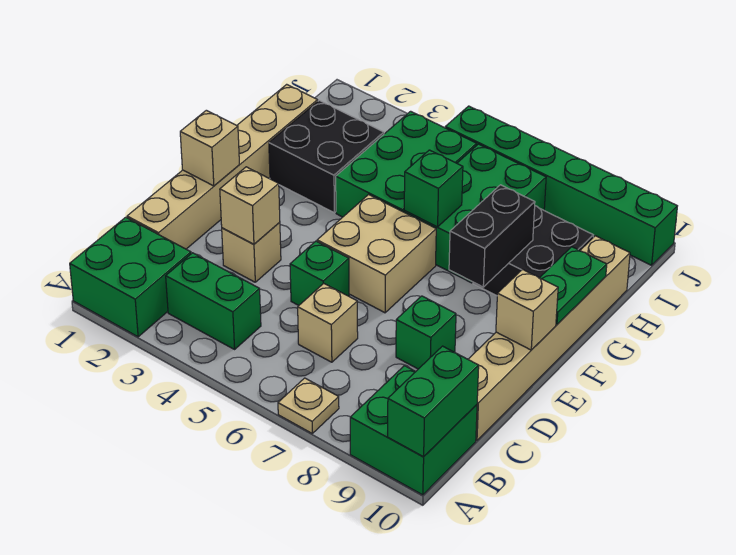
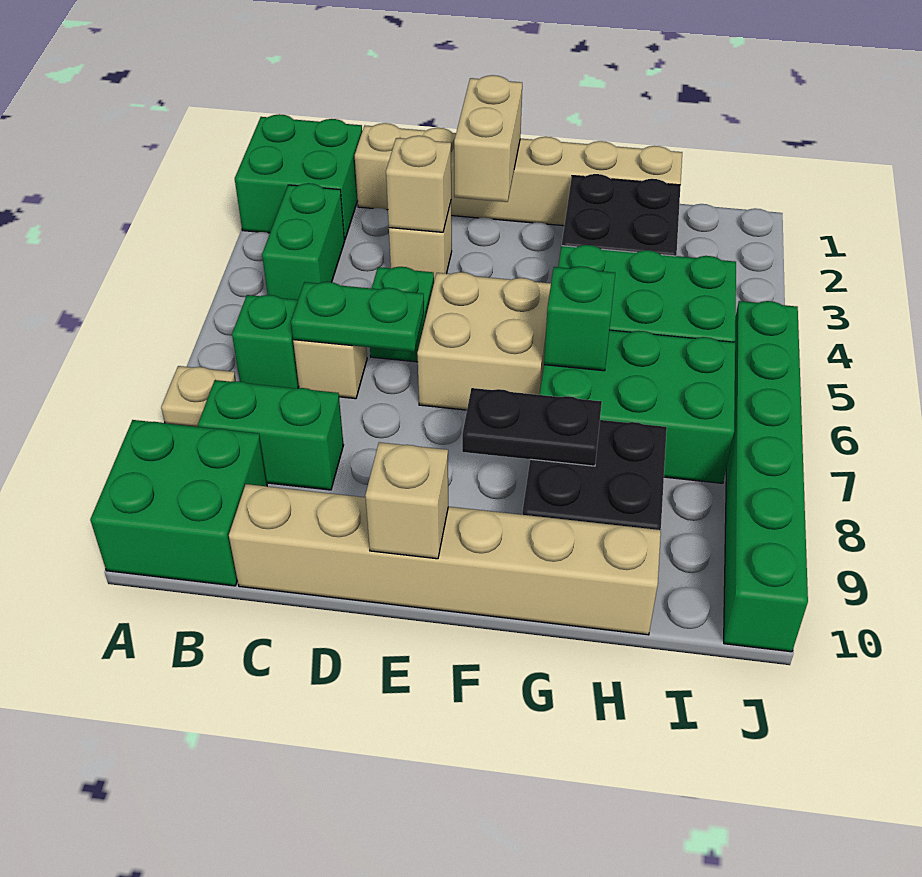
green 1x2 brick [388,346,479,457] -> green 1x2 brick moved to [198,380,343,490]
green 1x1 brick [396,296,456,369] -> green 1x1 brick moved to [232,295,299,388]
tan 1x1 brick [180,110,240,186] -> tan 1x2 brick [454,75,522,202]
black 1x2 brick [449,185,535,287] -> black 1x2 plate [462,388,602,466]
green 1x2 plate [540,247,607,325] -> green 1x2 plate moved to [291,282,424,352]

